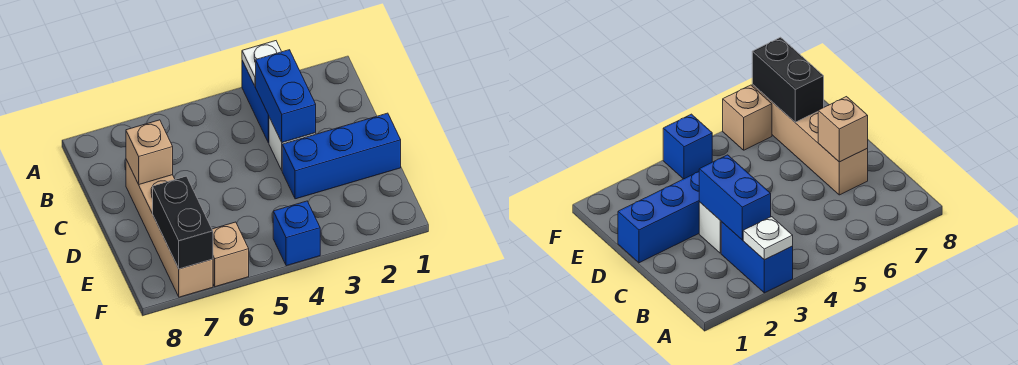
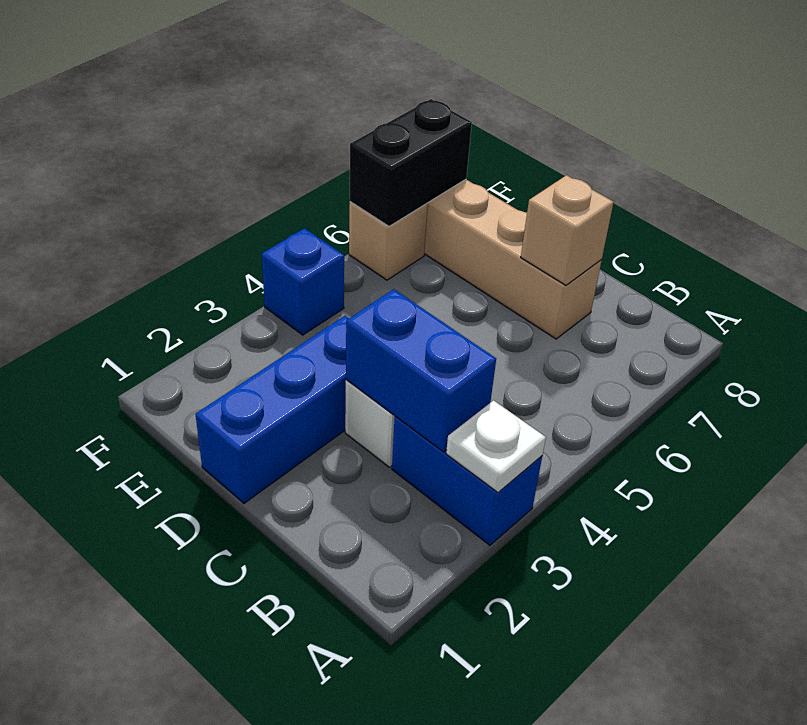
black 1x2 brick [153,176,213,269] -> black 1x2 brick turned to [350,99,472,226]

